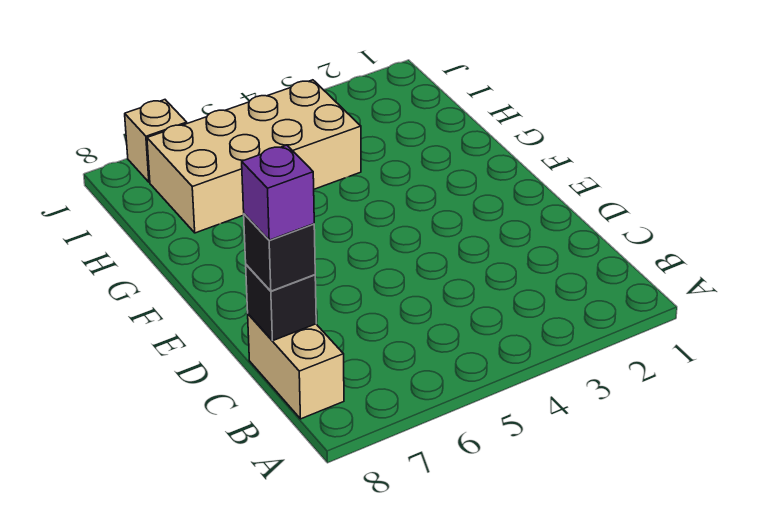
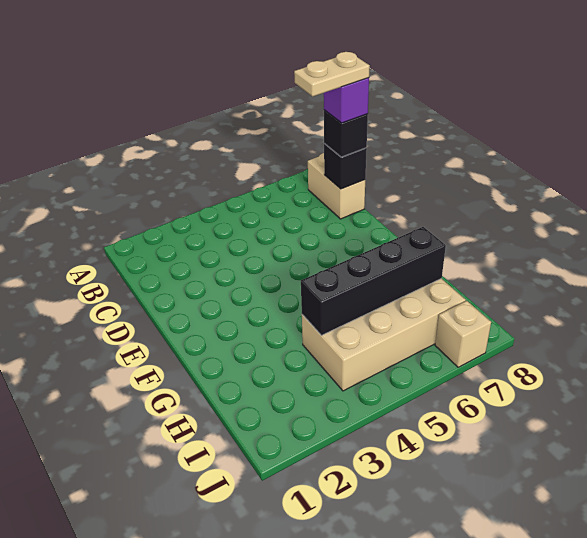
none -> tan 1x2 plate [294,52,370,96]
none -> black 1x4 brick [301,227,446,335]

